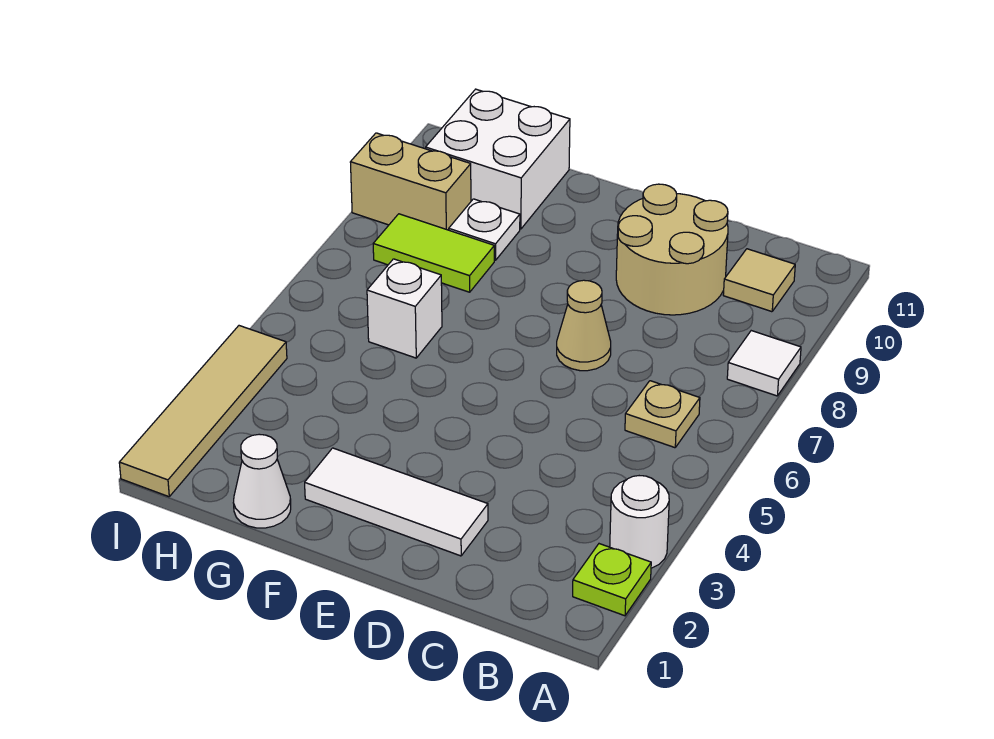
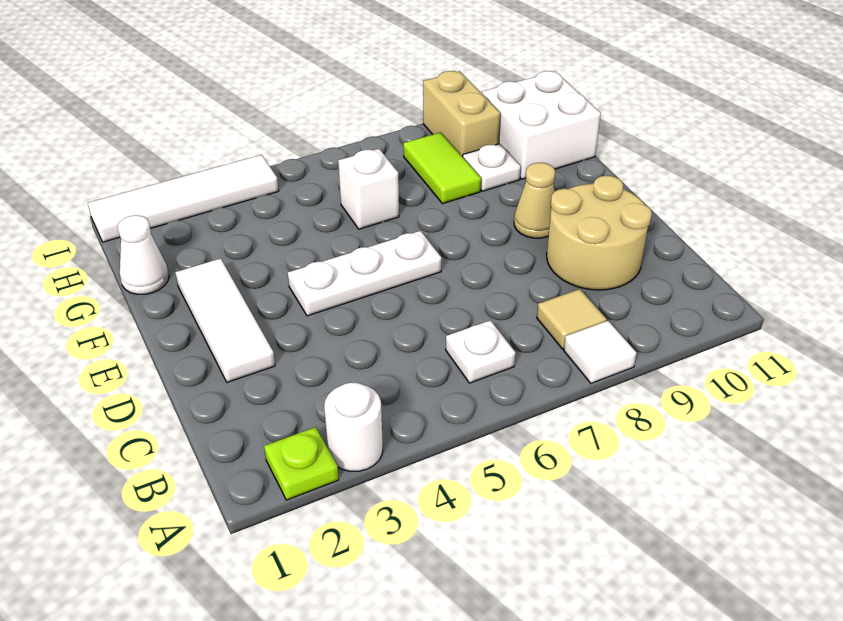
tan 1x1 plate [625,381,700,448] -> white 1x1 plate [446,320,515,383]
tan 1x1 tile [723,249,795,312] -> tan 1x1 tile moved to [537,289,607,349]
tan 1x1 cone [557,280,611,371] -> tan 1x1 cone moved to [514,163,555,238]
none -> white 1x3 plate [288,231,441,316]
tan 1x4 tile [119,326,287,497] -> white 1x4 tile [88,155,279,242]

